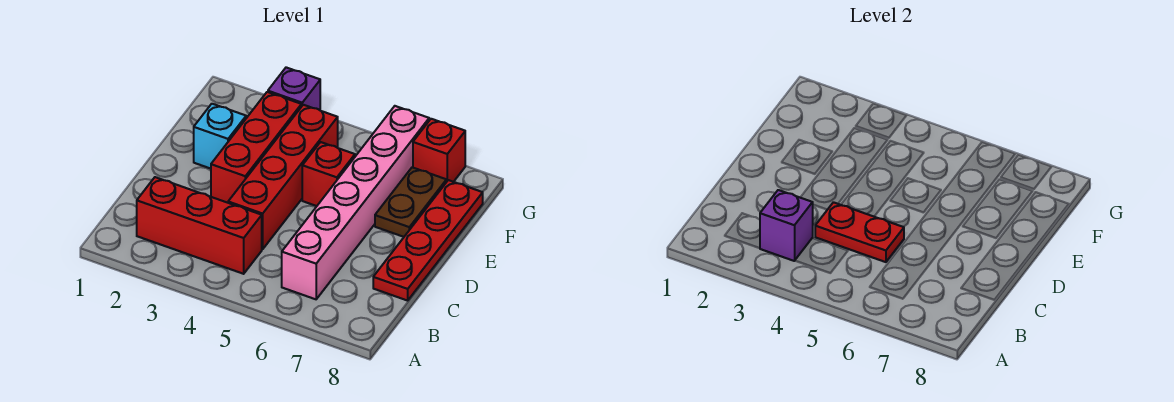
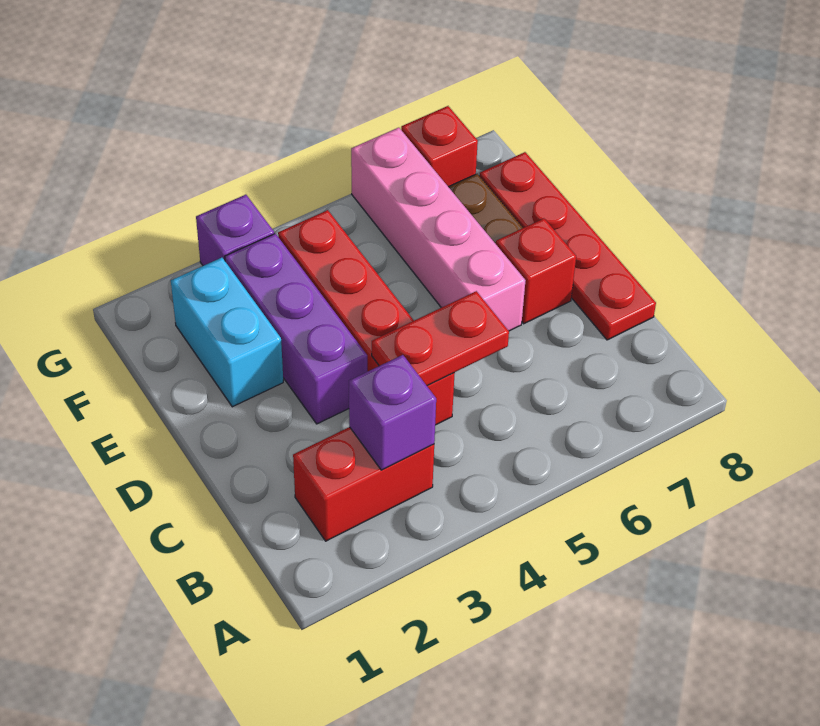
red 1x3 brick [137,177,262,274] -> red 1x2 brick [293,427,434,541]
pink 1x6 brick [282,106,429,299] -> pink 1x4 brick [351,128,526,331]
red 1x3 brick [211,92,301,203] -> purple 1x3 brick [225,234,367,424]
cyan 1x1 brick [194,104,246,169] -> cyan 1x2 brick [171,258,283,407]
red 1x1 brick [302,142,355,206] -> red 1x1 brick moved to [496,218,576,324]

